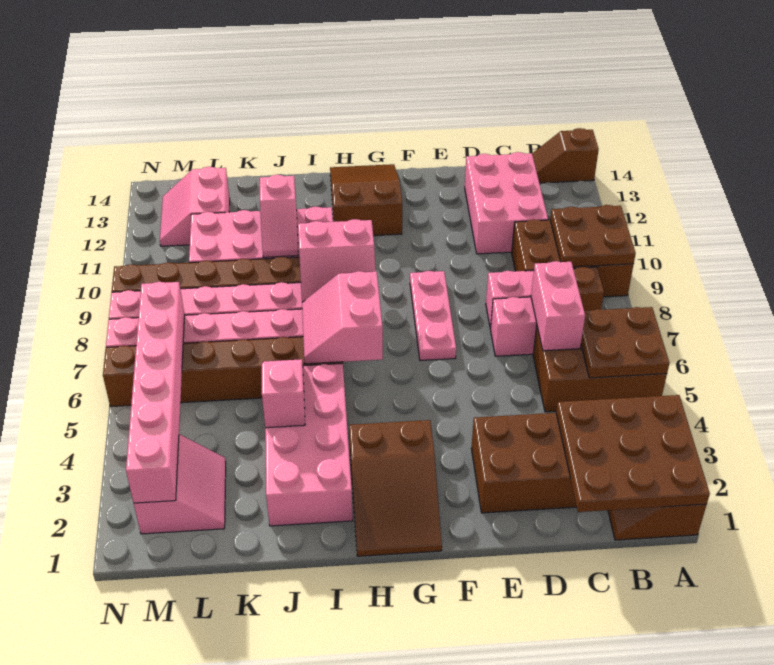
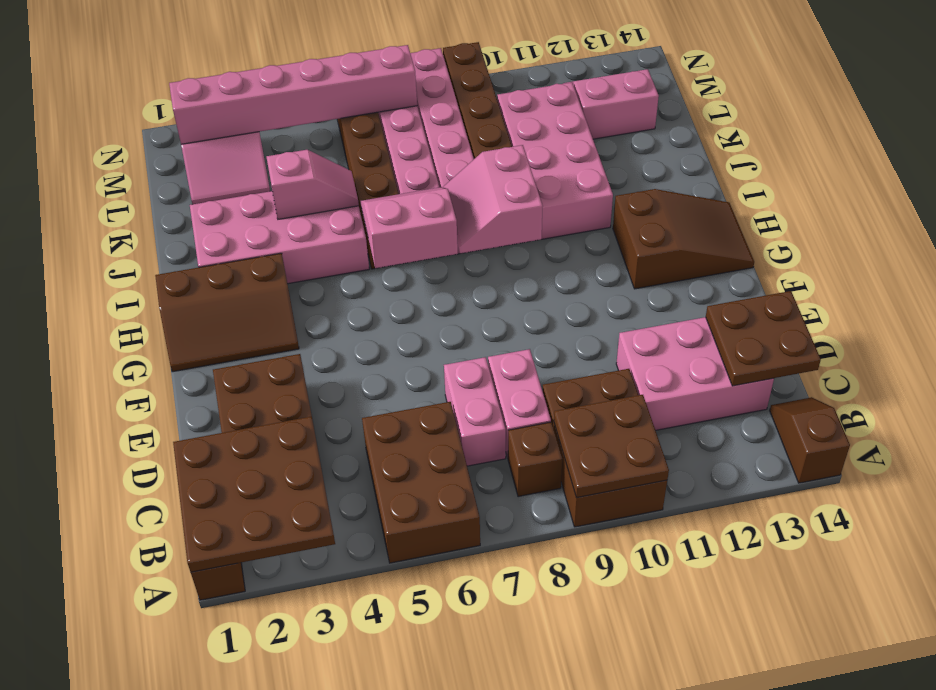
brown 2x2 plate [581,307,669,378] -> brown 2x2 plate moved to [706,291,821,386]
pink 1x2 brick [531,261,585,351] -> none
pink 1x3 plate [410,271,456,360] -> none
brown 2x3 slope [349,420,442,556] -> brown 2x3 slope turned to [155,253,299,372]
pink 1x2 slope [260,175,298,257] -> none

